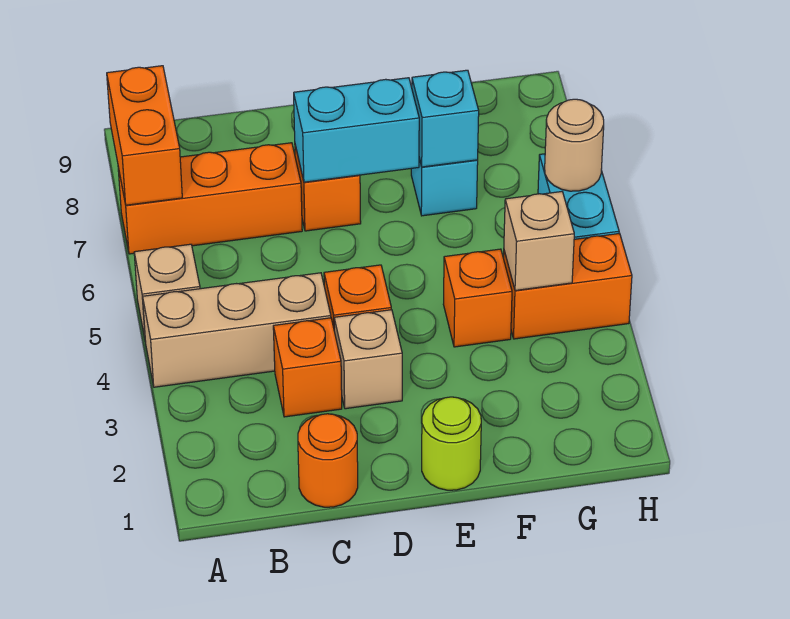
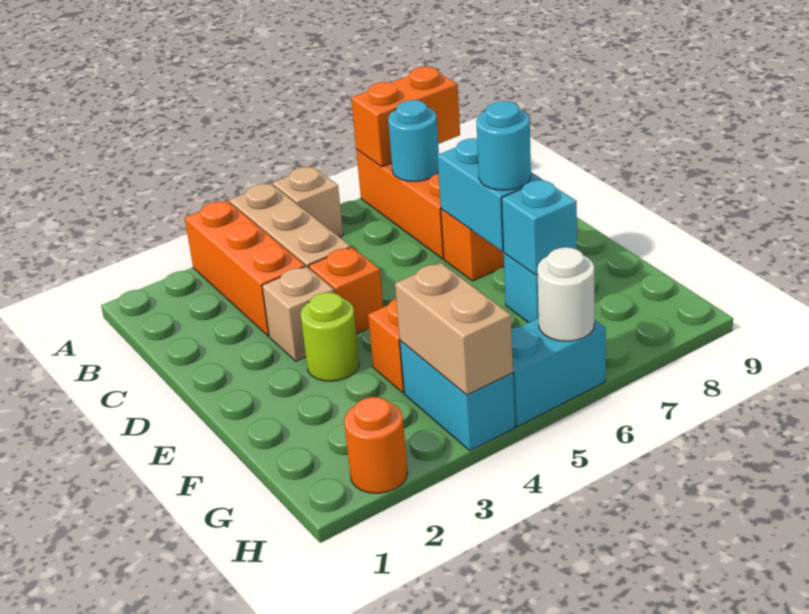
none -> cyan 1x1 round brick [388,100,439,182]
orange 1x1 round brick [298,414,358,507] -> orange 1x1 round brick moved to [344,397,407,493]
orange 1x1 brick [273,318,342,417] -> orange 1x3 brick [185,201,305,336]
lime 1x1 round brick [422,397,481,490] -> lime 1x1 round brick moved to [300,292,359,381]
none -> cyan 1x1 round brick [476,101,531,190]
orange 1x2 brick [504,233,632,339] -> cyan 1x2 brick [400,341,515,451]
tan 1x1 brick [504,192,574,291] -> tan 1x2 brick [395,263,513,395]
tan 1x1 round brick [545,99,604,191] -> white 1x1 round brick [538,247,594,341]

